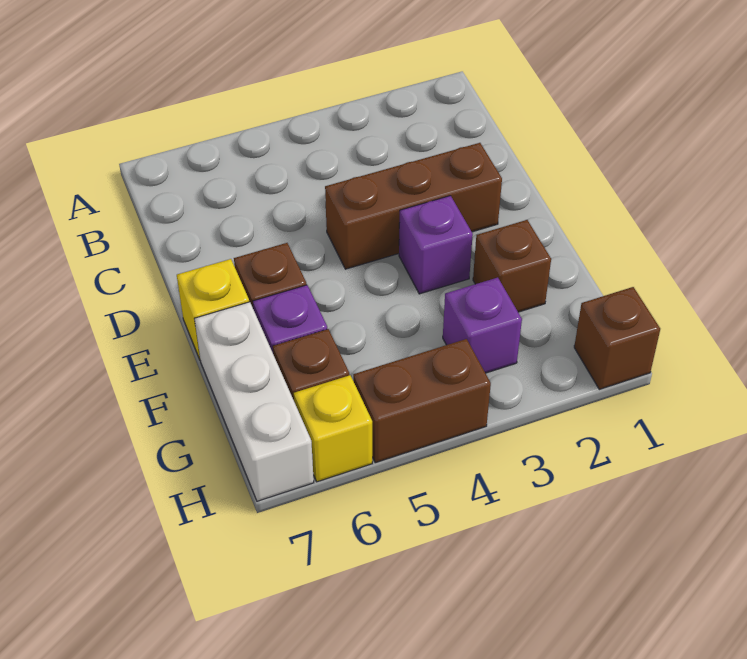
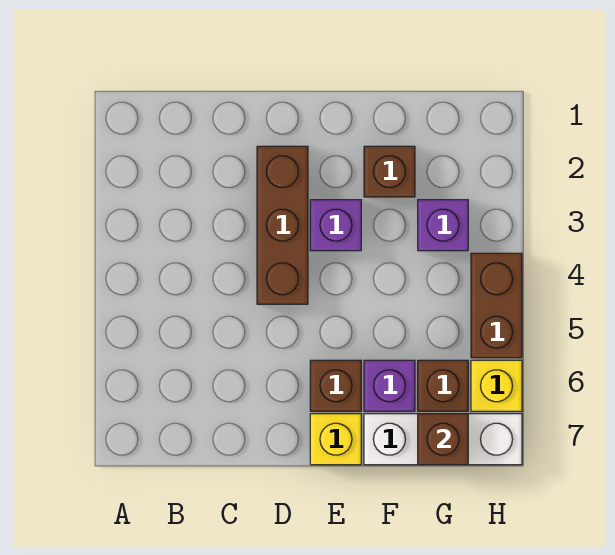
brown 1x1 brick [574,287,660,389] -> brown 1x1 brick moved to [418,414,468,465]

